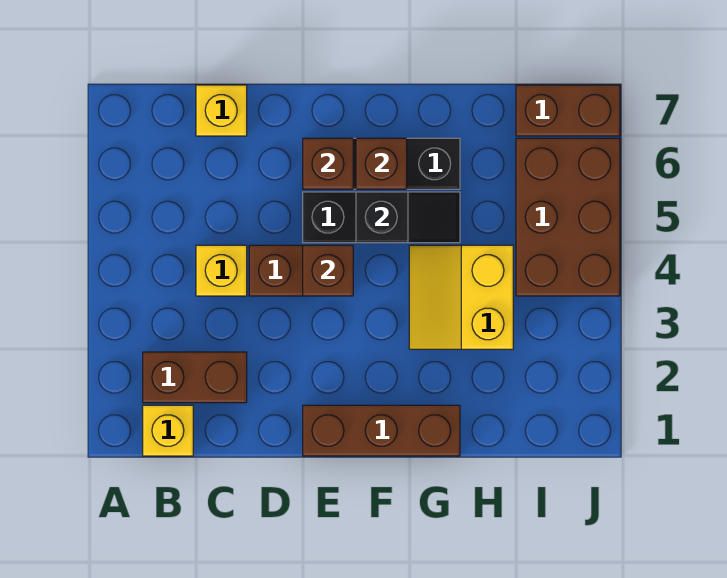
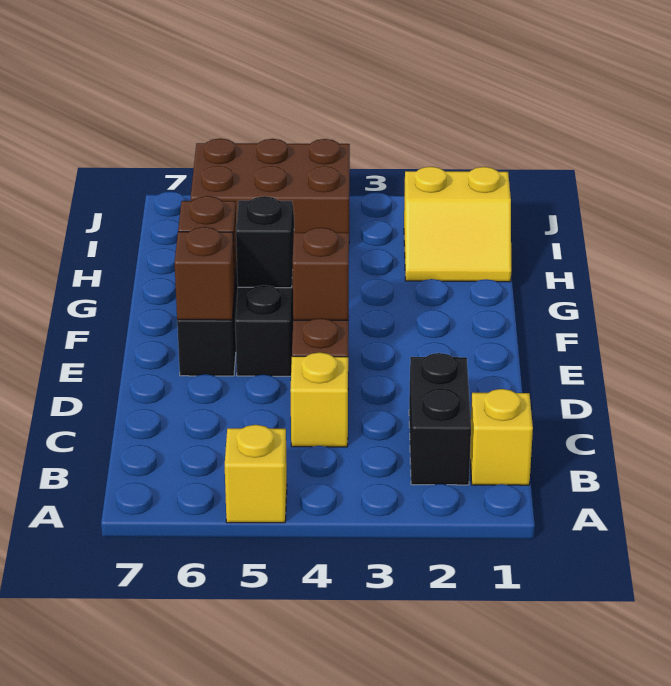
brown 1x2 brick [143,352,247,403] -> black 1x2 brick [409,353,471,485]
yellow 1x1 brick [196,85,247,136] -> yellow 1x1 brick moved to [225,425,287,523]
brown 1x3 brick [303,405,460,456] -> none
yellow 2x2 slope [409,245,513,349] -> yellow 2x2 slope moved to [404,167,511,282]
brown 1x2 brick [516,85,620,136] -> none

